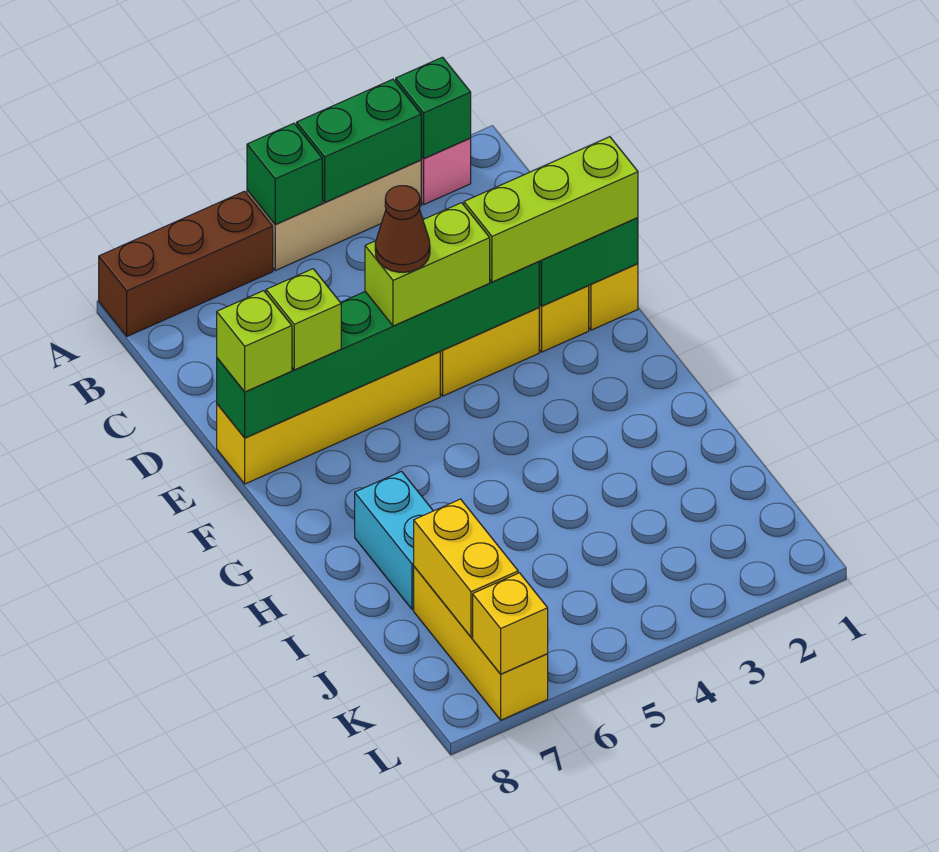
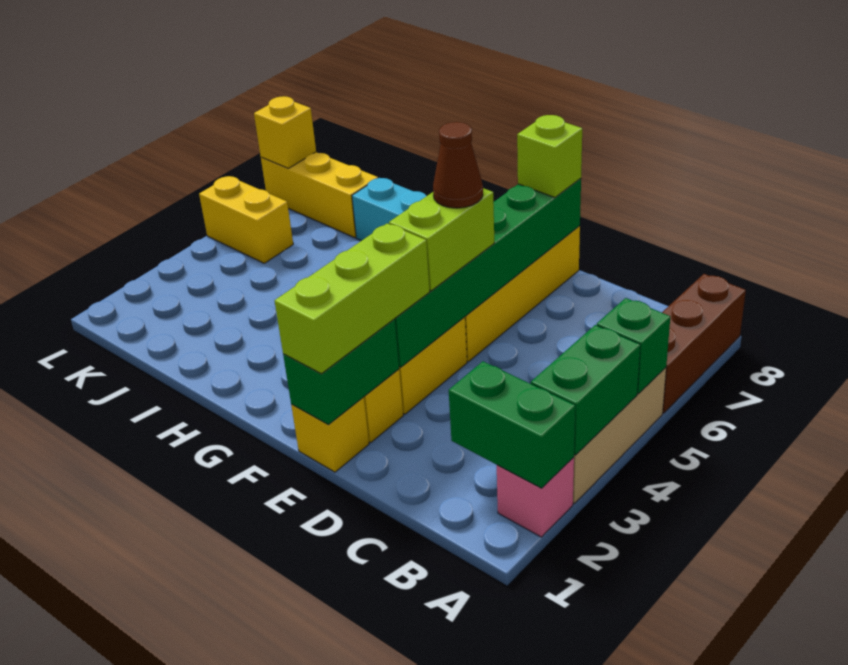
green 1x1 brick [396,57,471,159] -> green 1x2 brick [449,361,575,488]
lime 1x1 brick [266,269,341,370] -> none
yellow 1x2 brick [414,499,518,637] -> yellow 1x2 brick moved to [199,176,293,263]

